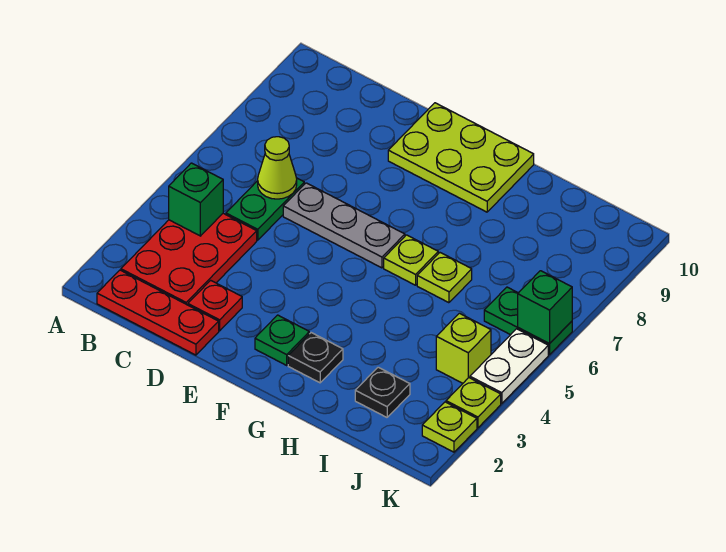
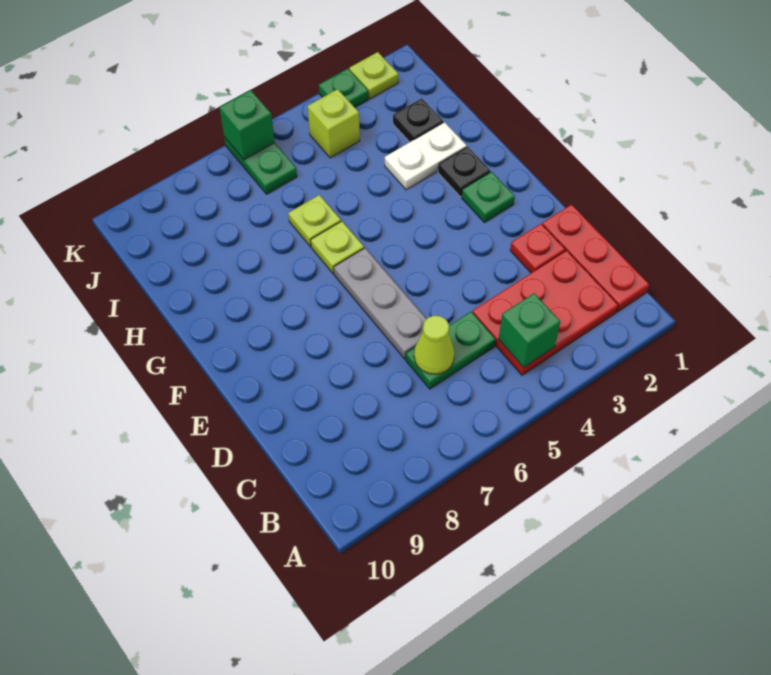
lime 2x3 plate [388,103,534,212] -> none
lime 1x1 plate [446,378,501,428] -> green 1x1 plate [319,69,368,107]
white 1x2 plate [470,329,548,404] -> white 1x2 plate moved to [385,122,467,190]

